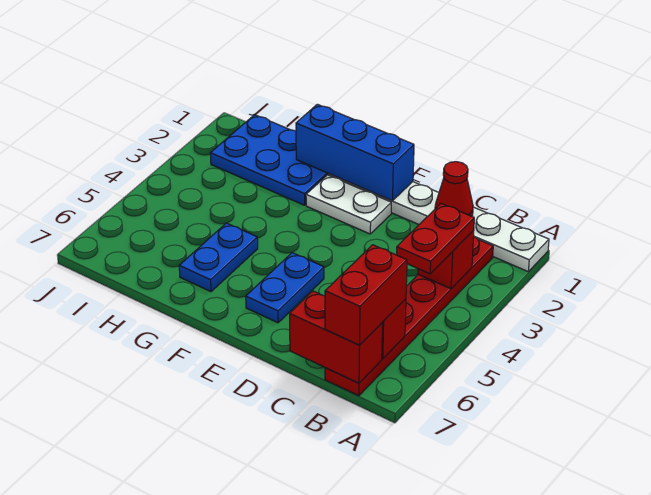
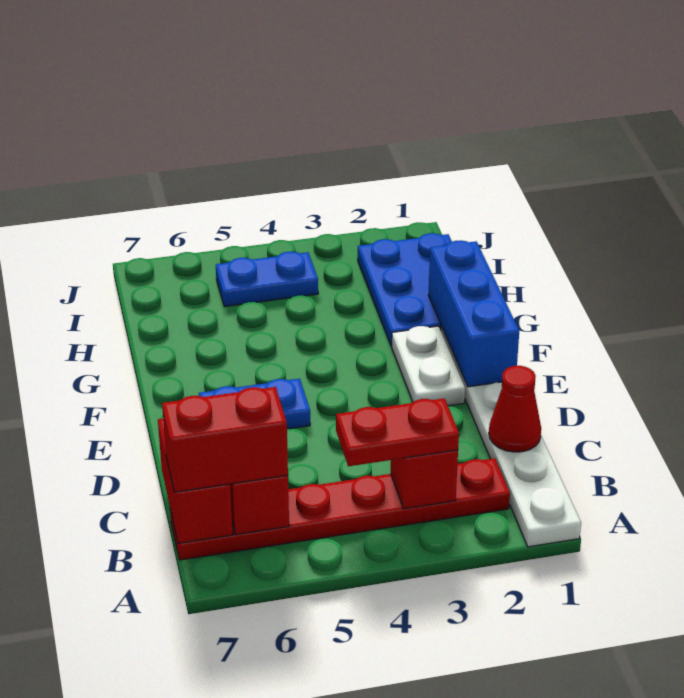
blue 1x2 plate [179,223,258,292] -> blue 1x2 plate moved to [216,252,318,307]

